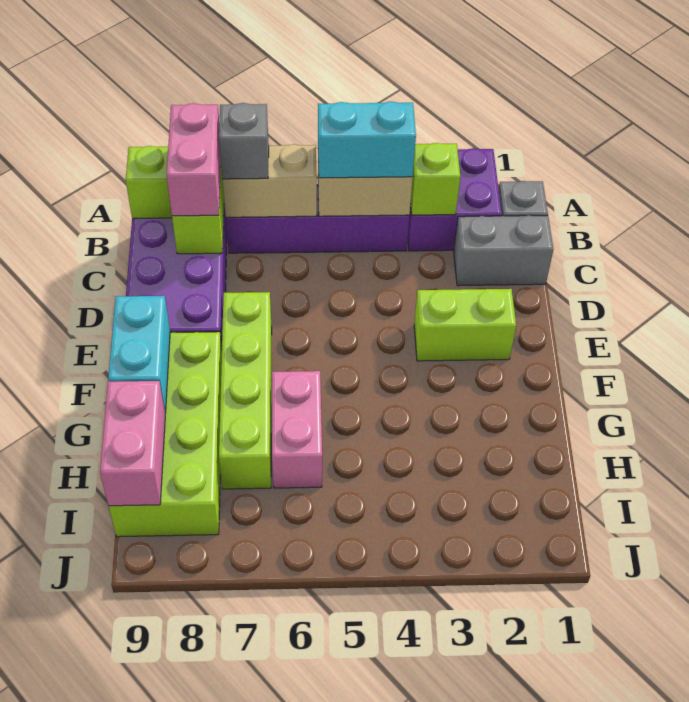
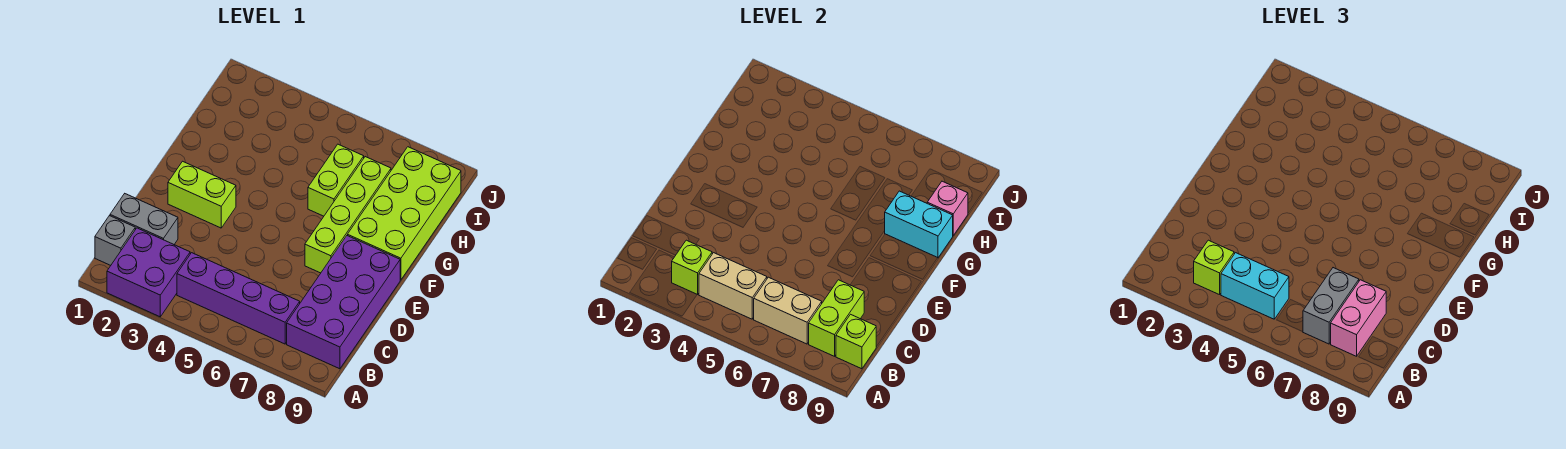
none -> lime 1x1 brick [1194,240,1234,295]
grey 1x1 brick [219,103,269,179] -> grey 1x2 brick [1303,268,1359,344]
cyan 1x2 brick [108,296,170,413] -> cyan 1x2 brick turned to [885,191,953,258]
pink 1x2 brick [272,371,322,488] -> lime 1x2 brick [308,144,364,216]
pink 1x2 brick [100,381,165,506] -> pink 1x1 brick [927,181,968,235]

